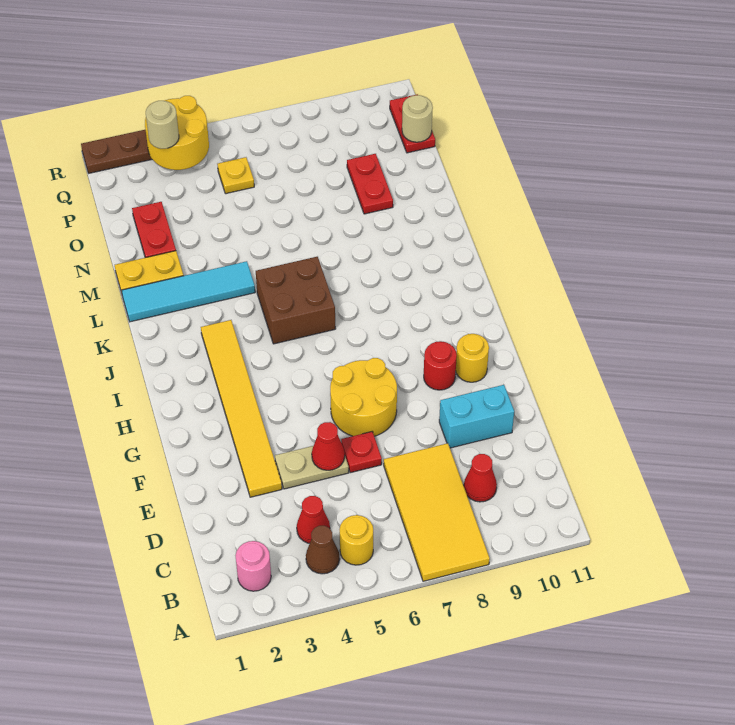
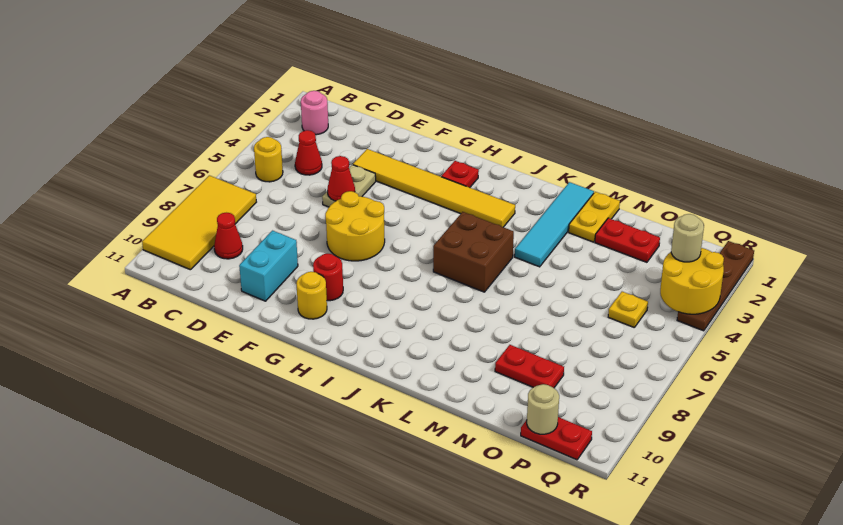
yellow 2x4 tile [384,443,490,581] -> yellow 2x4 tile turned to [142,175,256,270]
brown 1x1 cone [306,526,340,574] -> none
red 1x1 plate [341,432,382,473] -> red 1x1 plate moved to [441,161,479,188]

